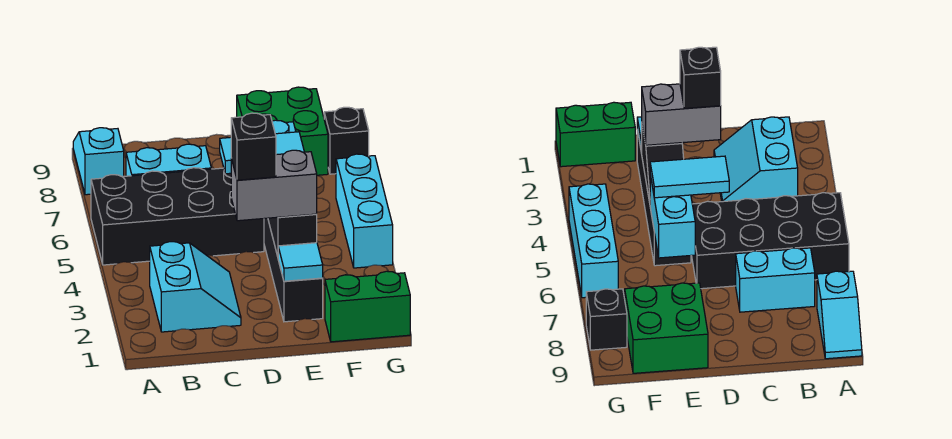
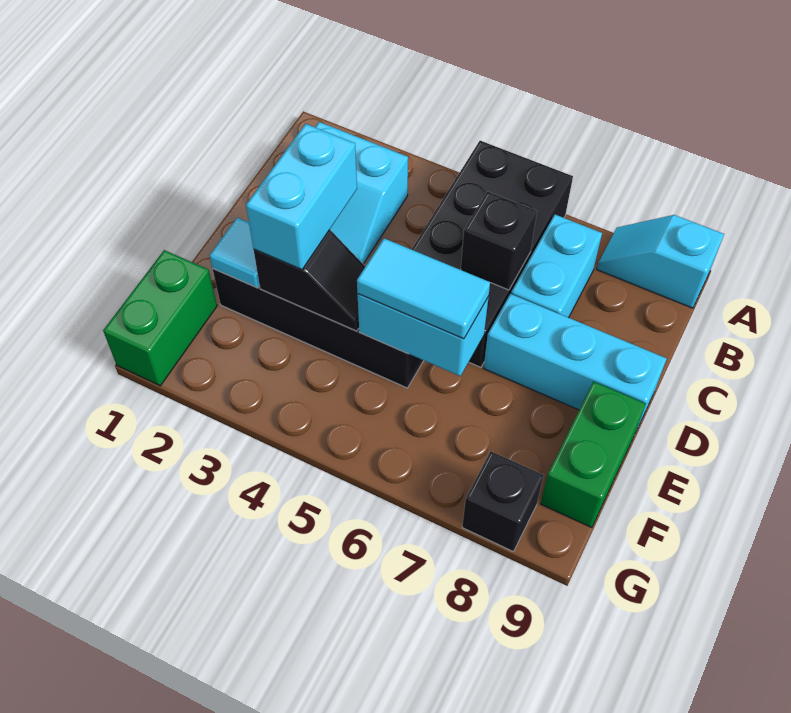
cyan 1x2 slope [73,128,124,195] -> cyan 1x2 slope turned to [597,215,724,308]
grey 1x2 brick [231,150,317,221] -> cyan 1x2 brick [246,124,357,269]
black 1x1 brick [231,113,276,180] -> black 1x1 brick moved to [461,191,537,290]
cyan 1x2 tile [220,132,304,174] -> cyan 1x2 tile turned to [357,238,490,339]
green 2x2 brick [237,87,328,175] -> green 1x2 brick [540,381,646,528]
cyan 1x3 brick [336,154,393,268] -> cyan 1x3 brick moved to [484,294,667,431]

